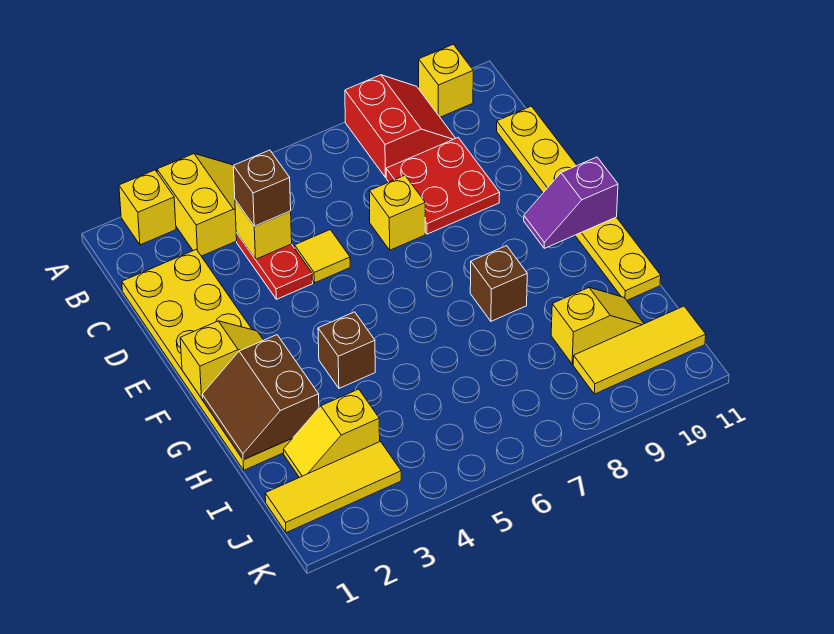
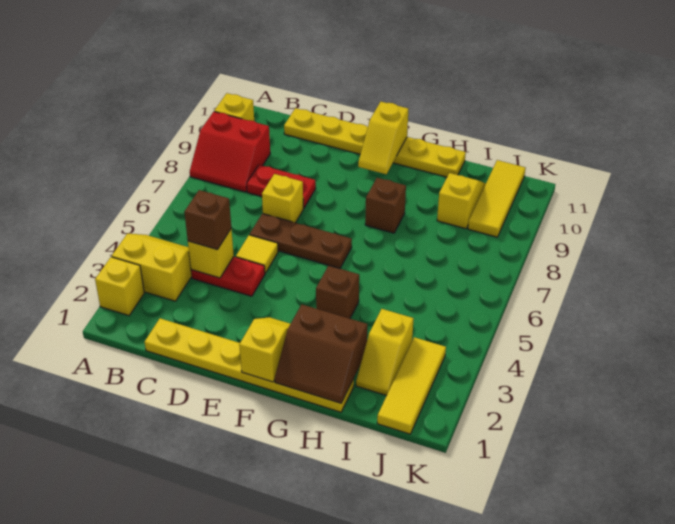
red 2x2 slope [345,75,455,177] -> red 2x2 slope turned to [190,112,270,192]
yellow 2x6 plate [122,250,292,470] -> yellow 1x6 plate [145,318,354,412]
red 2x2 plate [386,138,500,234] -> red 1x2 plate [247,165,316,208]
none -> brown 1x3 plate [250,214,352,269]
purple 1x2 slope [524,157,618,248] -> yellow 1x2 slope [358,102,408,174]

